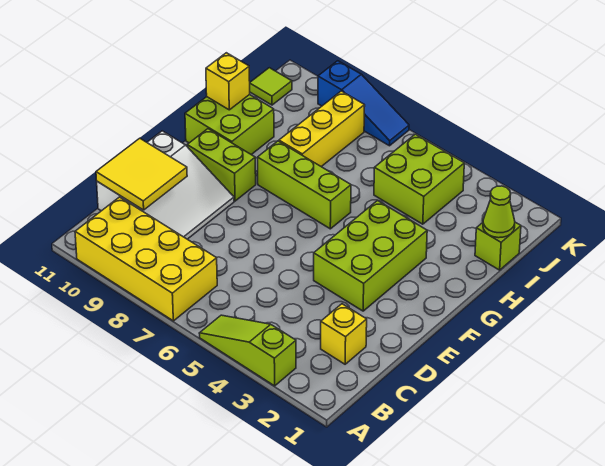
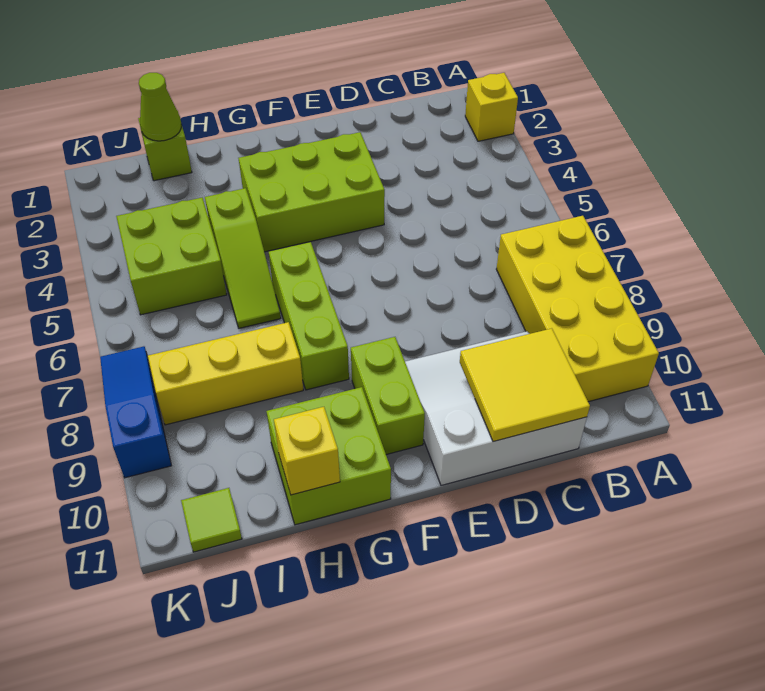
lime 1x3 slope [199,315,296,386] -> lime 1x3 slope moved to [205,188,281,328]
yellow 1x1 brick [321,304,367,364] -> yellow 1x1 brick moved to [465,73,518,141]

